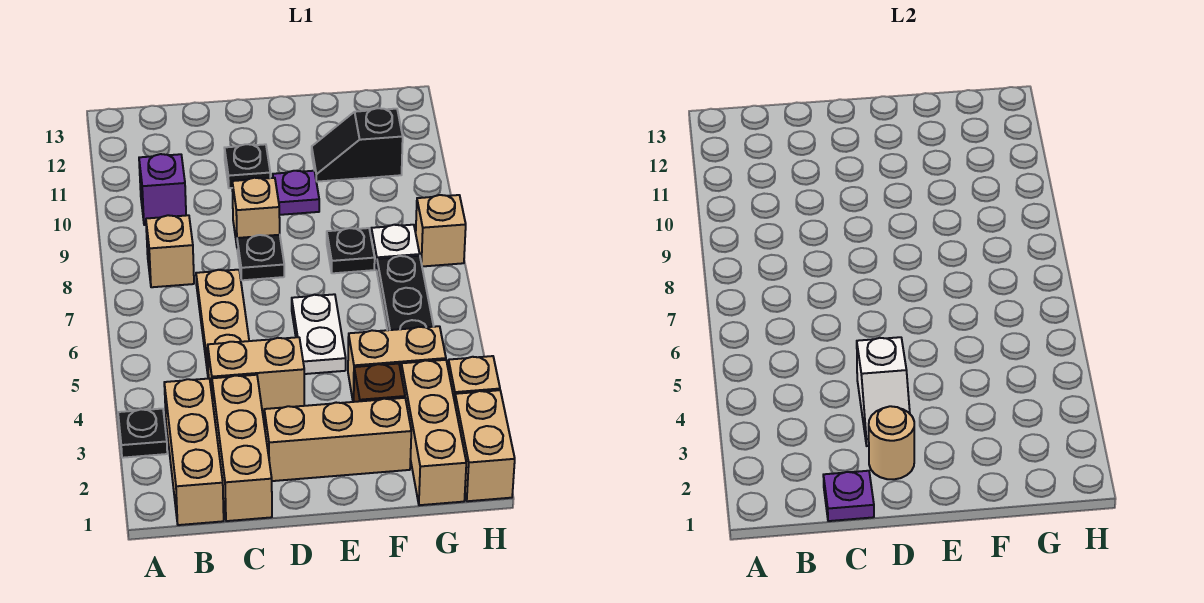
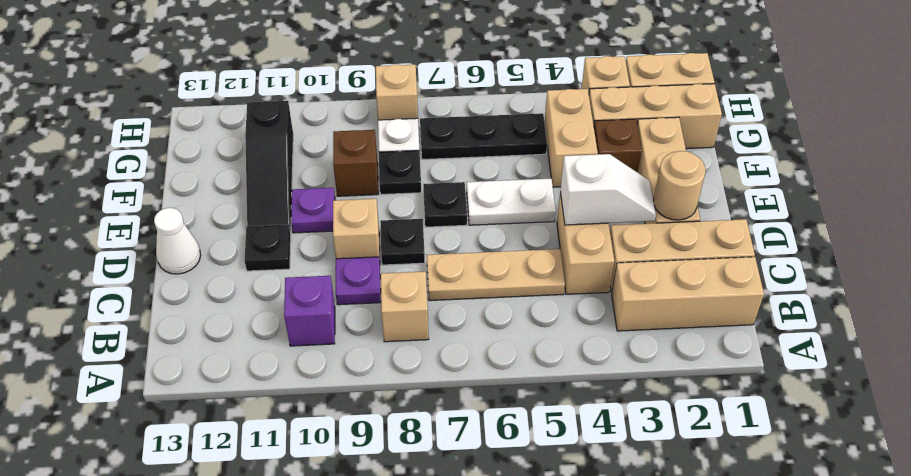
black 1x1 plate [118,409,167,458] -> black 1x1 plate moved to [423,182,467,227]
purple 1x1 plate [823,471,874,521] -> purple 1x1 plate moved to [336,257,381,305]
none -> white 1x1 cone [154,208,201,274]
none -> brown 1x1 brick [333,130,378,196]
black 1x2 slope [312,108,403,182] -> black 1x3 slope [245,101,293,233]

